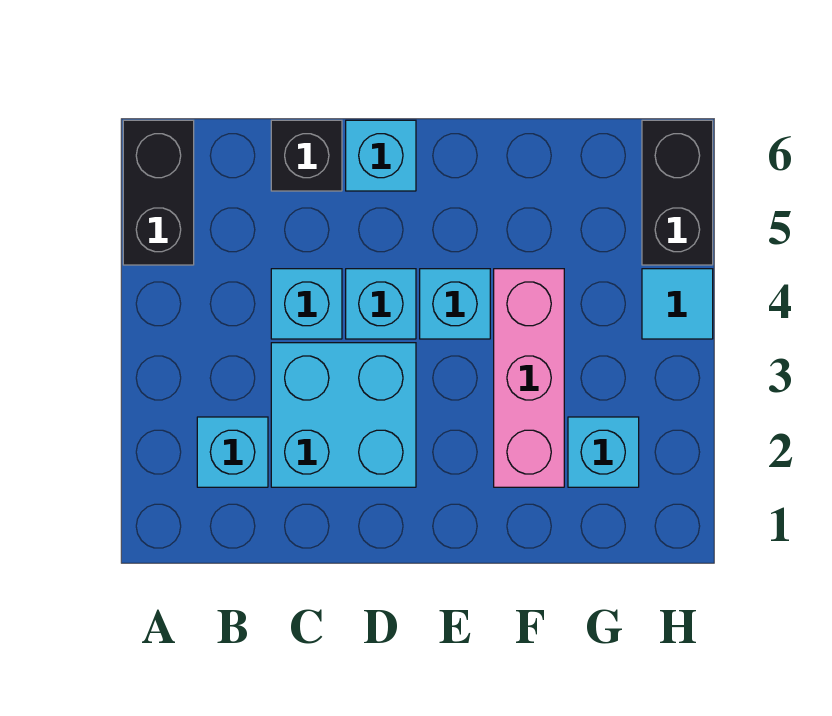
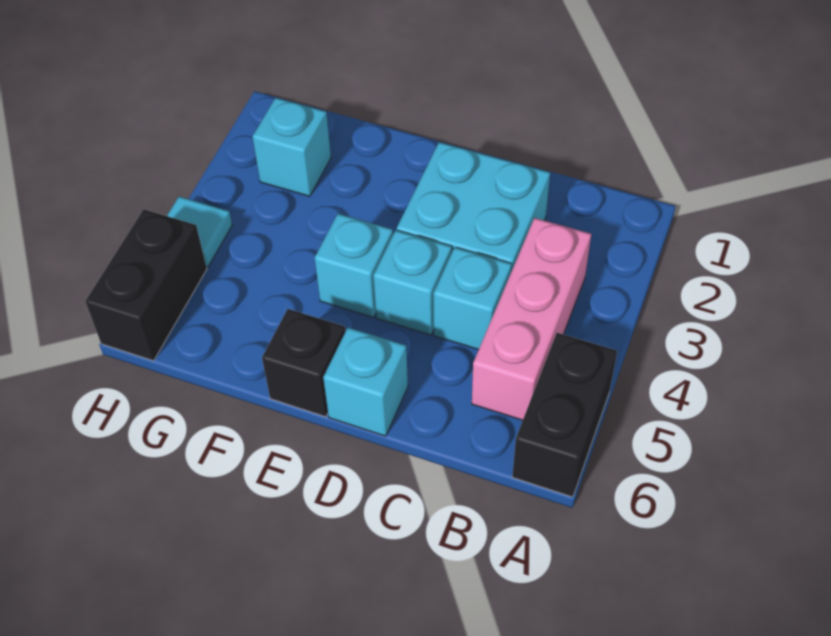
cyan 1x1 brick [197,417,268,487] -> none
black 1x1 brick [271,120,342,191] -> black 1x1 brick moved to [262,309,345,417]
pink 1x3 brick [494,269,564,487] -> pink 1x3 brick moved to [472,218,591,420]

